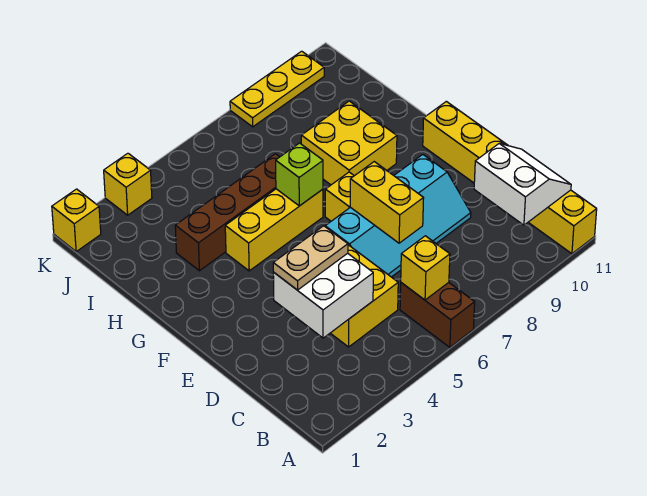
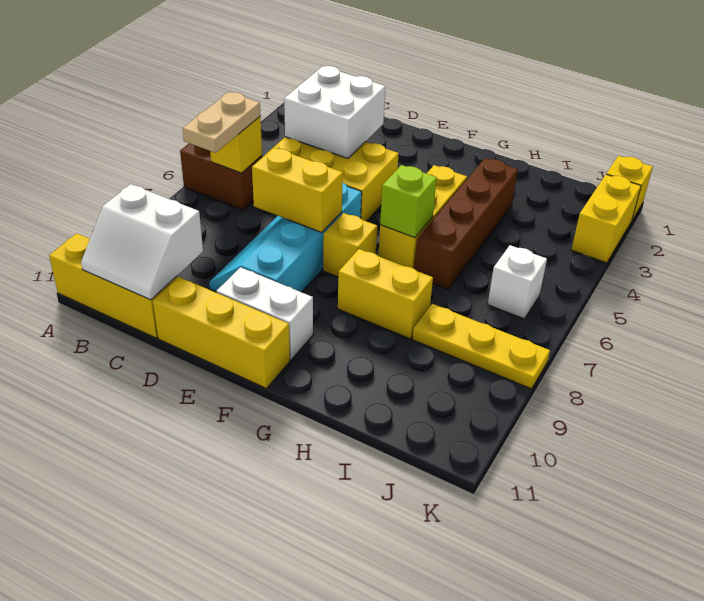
tan 1x2 plate [273,226,348,290] -> tan 1x2 plate moved to [183,92,260,153]
none -> white 1x2 brick [216,267,313,360]
yellow 2x2 brick [301,101,397,185] -> yellow 1x2 brick [338,249,433,339]
none -> white 1x1 brick [488,245,547,319]
yellow 1x1 brick [104,153,152,215] -> yellow 1x2 brick [571,174,641,263]
yellow 1x3 plate [230,51,324,127] -> yellow 1x3 plate turned to [413,304,550,389]

